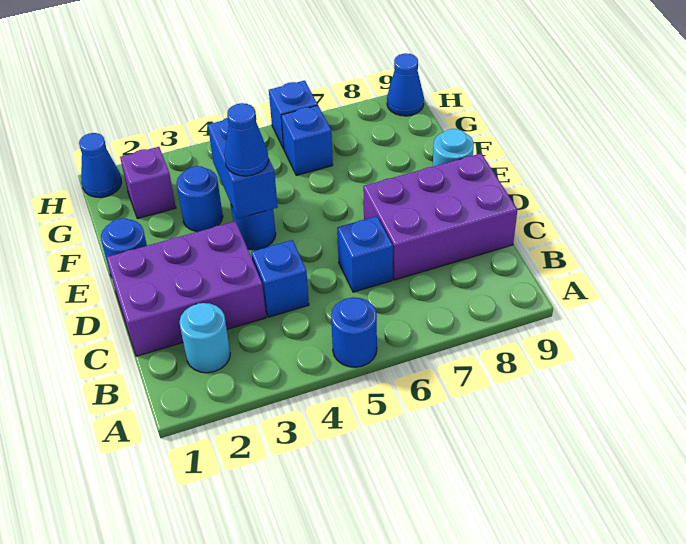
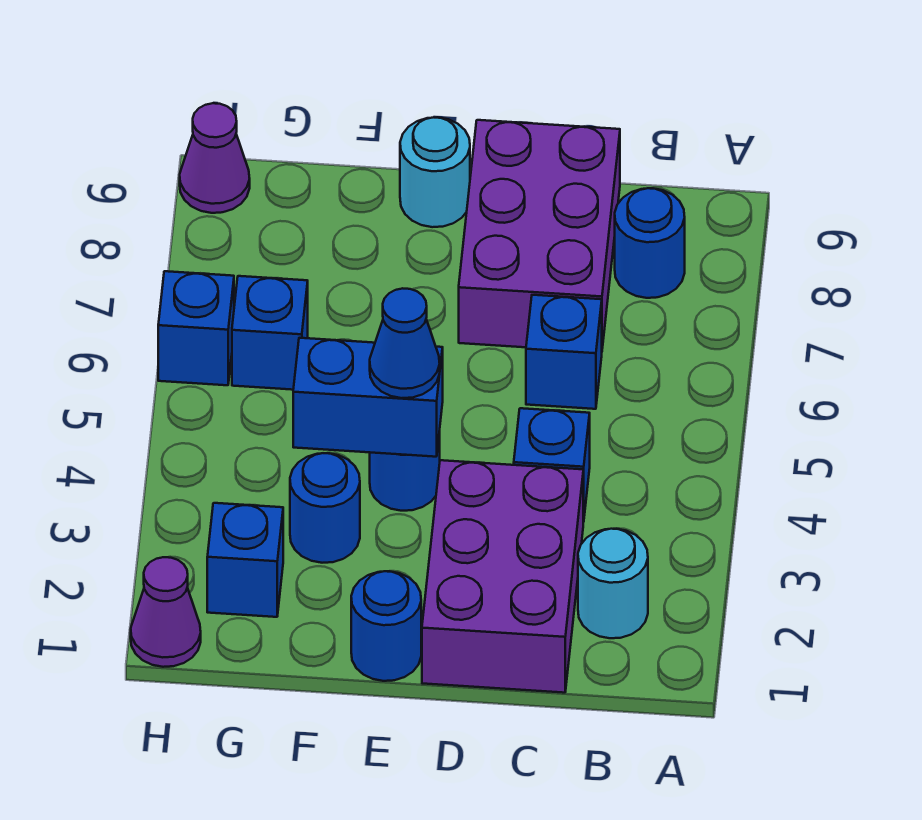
blue 1x1 round brick [331,297,377,367] -> blue 1x1 round brick moved to [615,188,685,298]
purple 1x1 brick [120,147,176,219] -> blue 1x1 brick [207,503,283,617]
blue 1x1 cone [79,133,122,197] -> purple 1x1 cone [131,557,201,667]
blue 1x1 cone [387,53,424,116] -> purple 1x1 cone [180,103,250,213]

